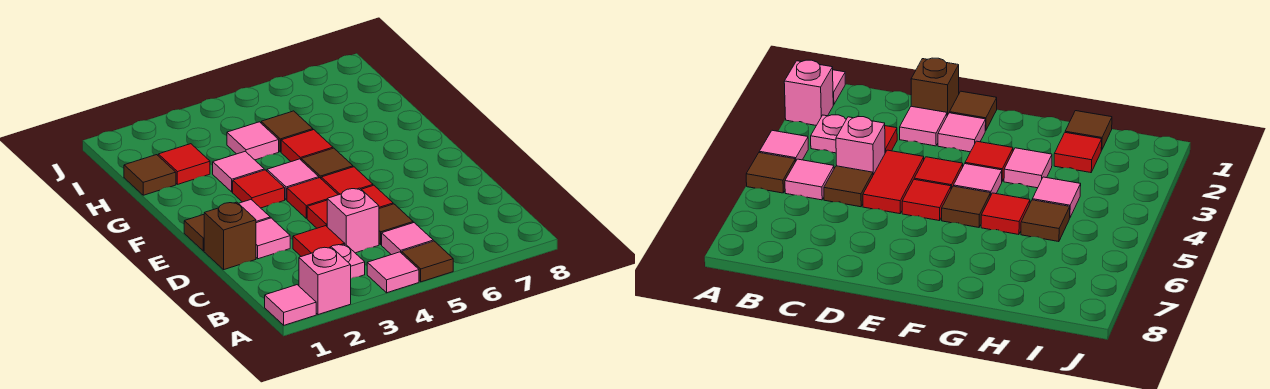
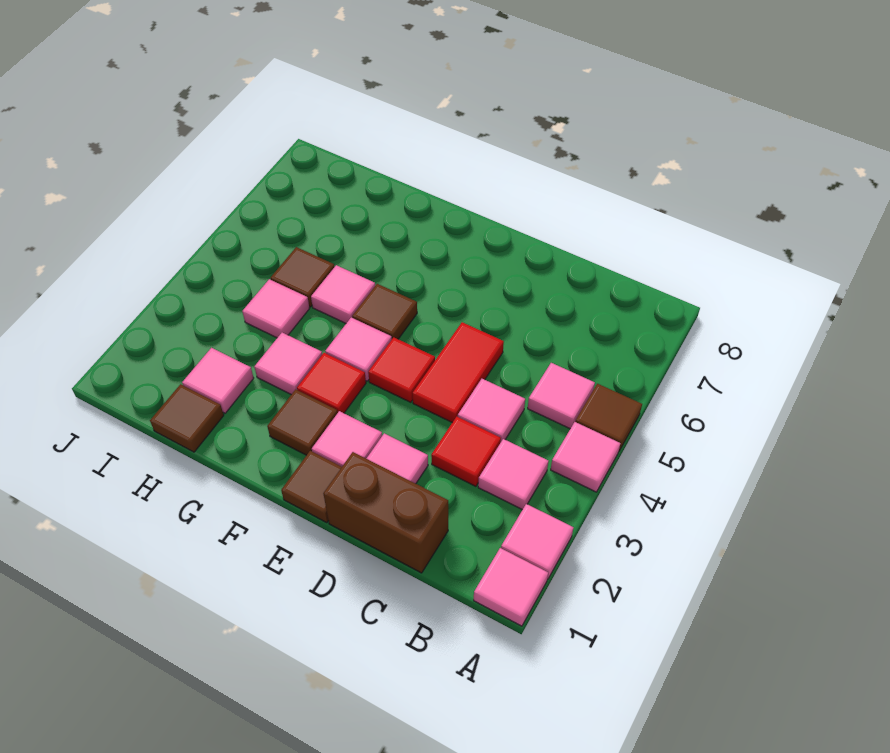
pink 1x1 brick [299,247,351,315] -> pink 1x1 tile [501,504,574,579]
pink 1x1 plate [331,244,365,278] -> pink 1x1 tile [478,439,549,510]
pink 1x1 brick [327,188,379,253] -> pink 1x1 tile [458,379,525,441]
brown 1x1 tile [379,204,413,245] -> brown 1x1 tile moved to [267,389,337,455]
brown 1x1 brick [204,202,256,269] -> brown 1x2 brick [323,452,448,573]
red 1x1 tile [321,167,373,195] -> none
red 1x1 tile [281,130,333,162] -> pink 1x1 tile [311,265,375,323]
red 1x1 tile [158,144,210,184] -> pink 1x1 tile [182,348,254,413]

